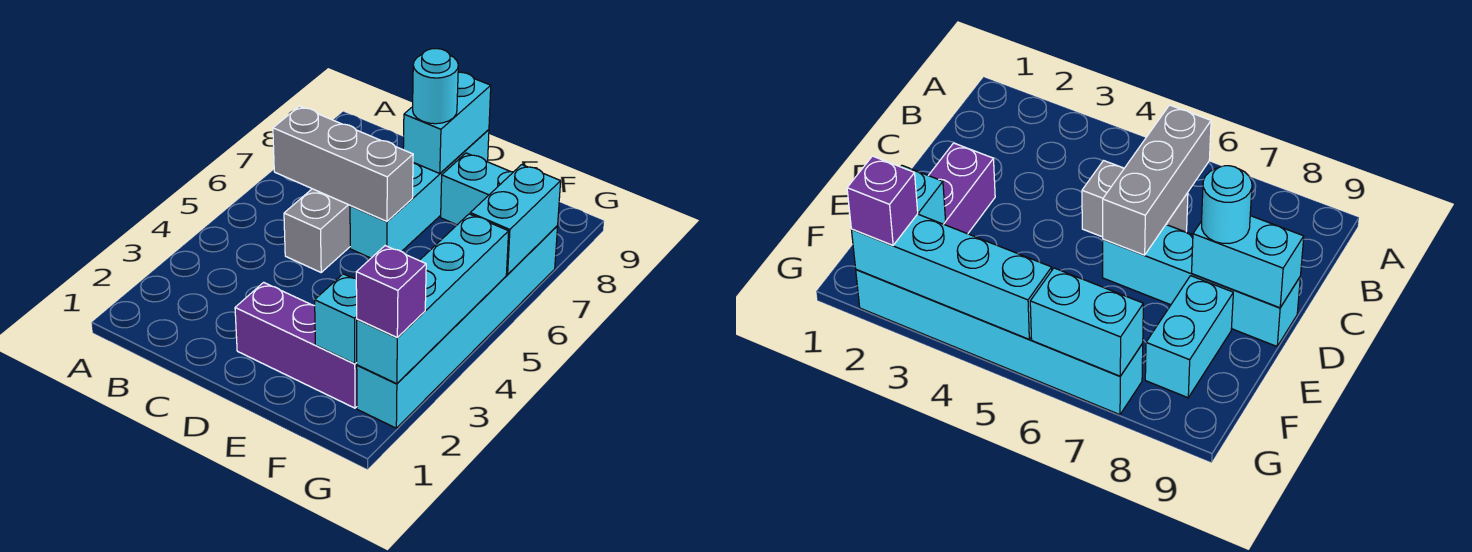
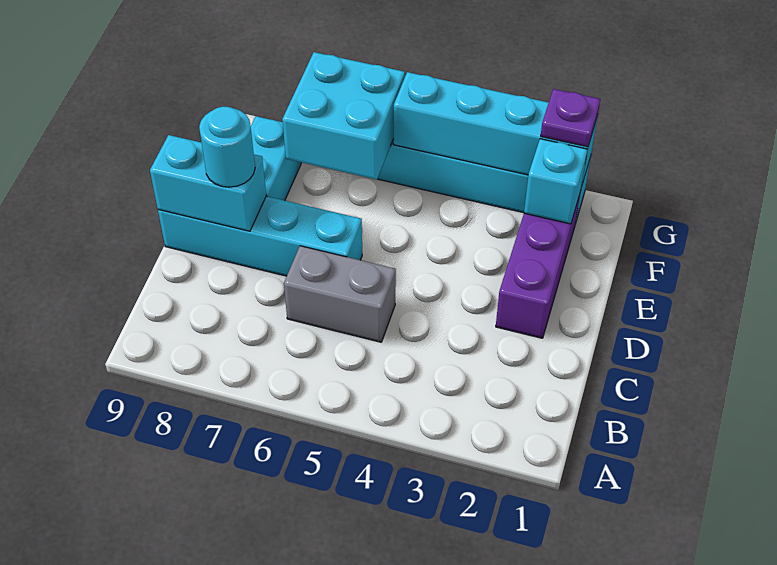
grey 1x3 brick [273,106,413,222] -> none
purple 1x1 brick [356,246,426,338] -> purple 1x1 plate [541,89,600,147]
cyan 1x2 brick [470,165,561,274] -> cyan 2x2 brick [282,52,405,180]

